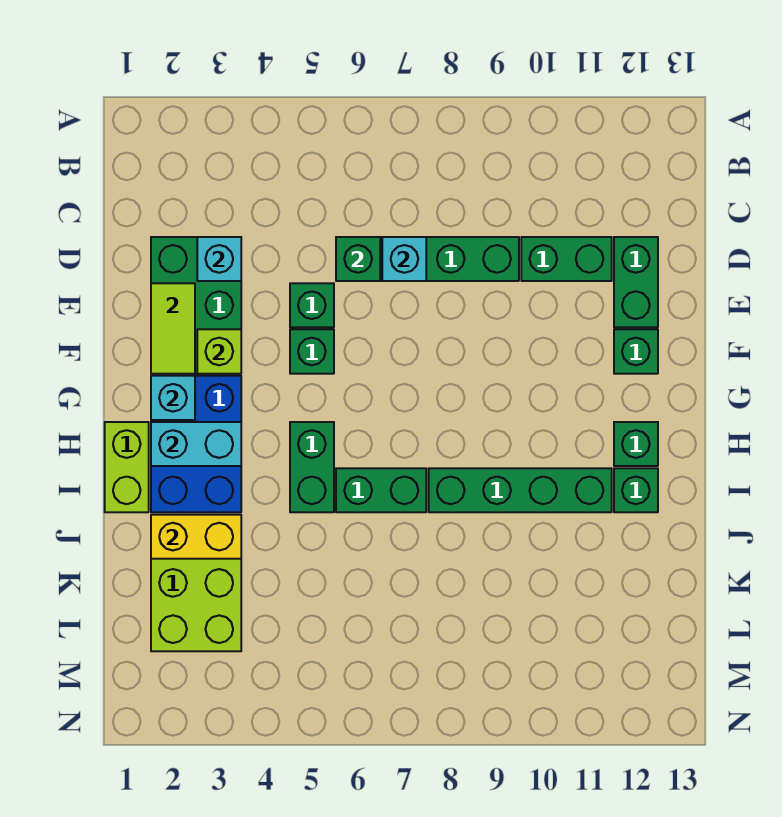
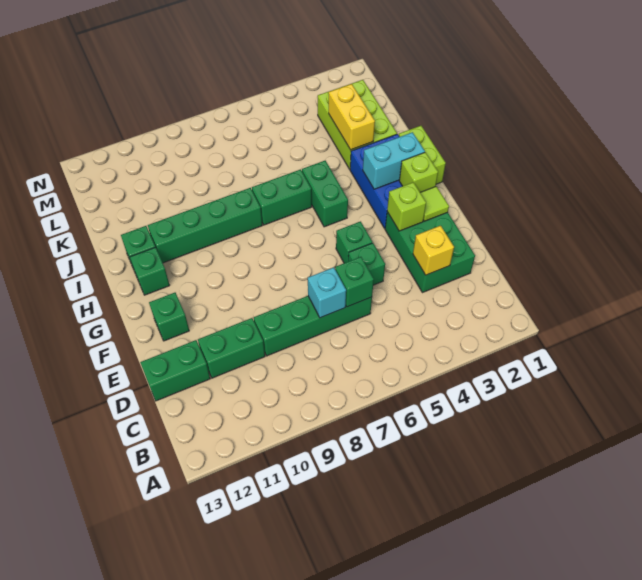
cyan 1x1 brick [197,237,241,281] -> yellow 1x1 brick [413,226,454,275]
green 1x2 brick [614,237,658,327] -> green 1x2 brick turned to [140,340,210,401]
lime 1x2 tile [151,283,195,374] -> lime 1x1 tile [420,186,449,221]
cyan 1x1 brick [151,376,195,420] -> lime 1x1 brick [399,152,438,192]
yellow 1x2 brick [151,515,241,559] -> yellow 1x2 brick turned to [329,84,375,150]

